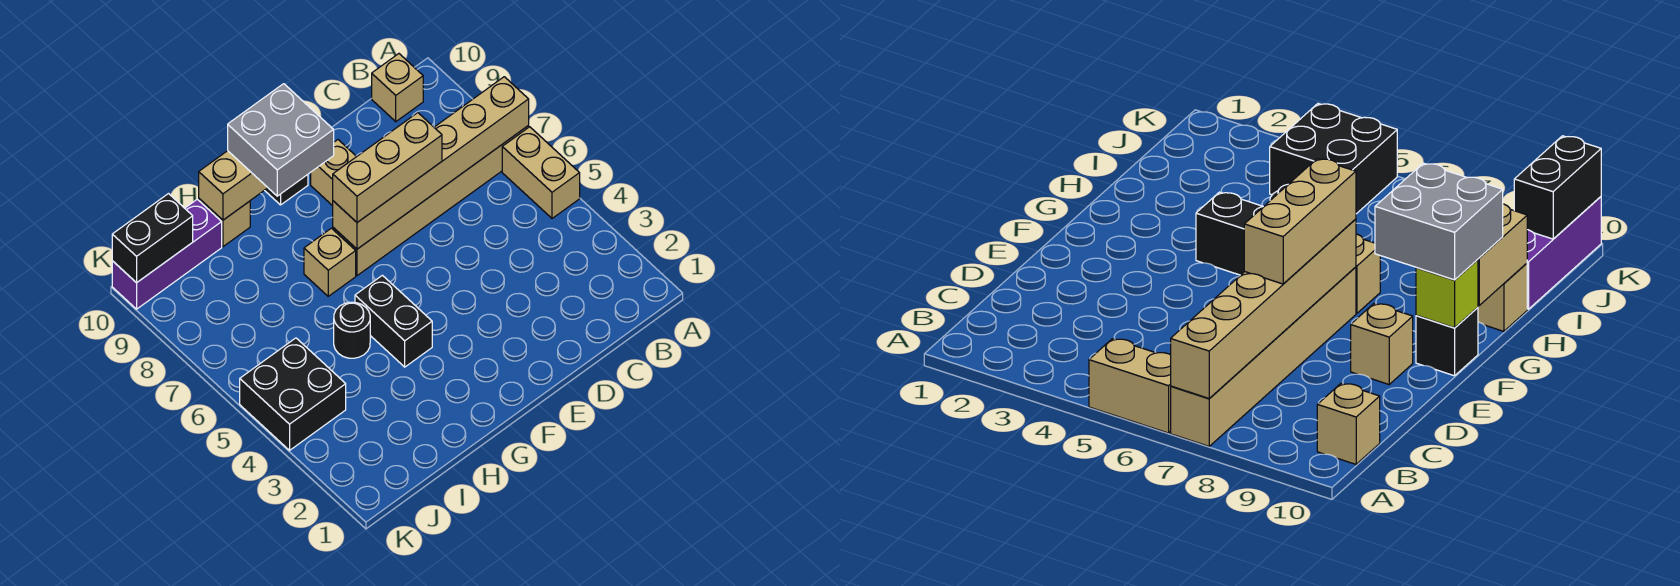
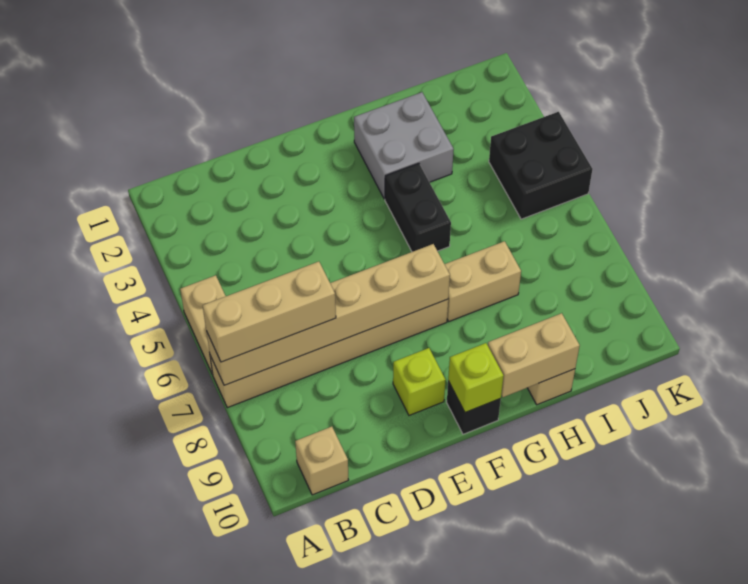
tan 1x3 brick [333,113,442,222] -> tan 1x3 brick moved to [203,262,336,362]
tan 1x1 brick [310,140,357,206] -> lime 1x1 brick [393,348,446,415]
grey 2x2 brick [228,84,334,196] -> grey 2x2 brick moved to [354,92,454,199]
tan 1x1 brick [304,228,356,296] -> tan 1x2 brick [445,241,521,321]
black 1x1 round brick [334,302,370,358] -> none
purple 1x3 brick [112,199,222,309] -> none
black 1x2 brick [112,194,193,283] -> none

